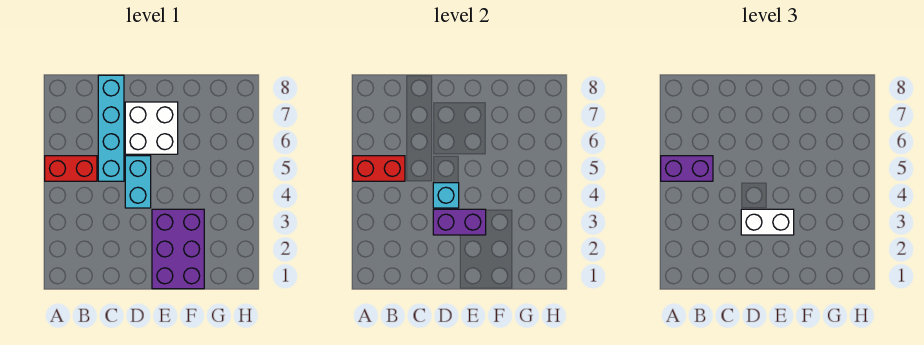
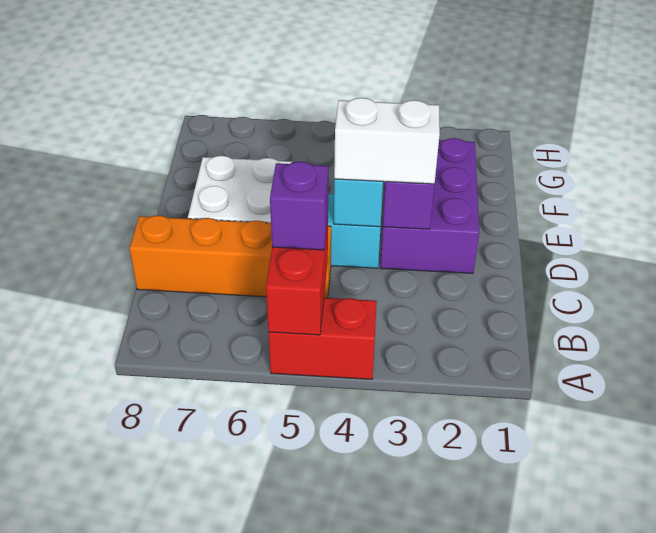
red 1x2 brick [45,156,97,181] -> red 1x2 brick turned to [268,298,377,379]
purple 1x2 brick [661,156,713,181] -> purple 1x1 brick [270,162,328,250]
cyan 1x4 brick [98,75,124,181] -> orange 1x4 brick [130,215,331,298]
white 1x2 brick [741,209,794,235] -> white 1x2 brick turned to [334,98,440,184]
purple 2x3 brick [152,209,204,289] -> purple 2x3 brick turned to [381,138,479,273]

